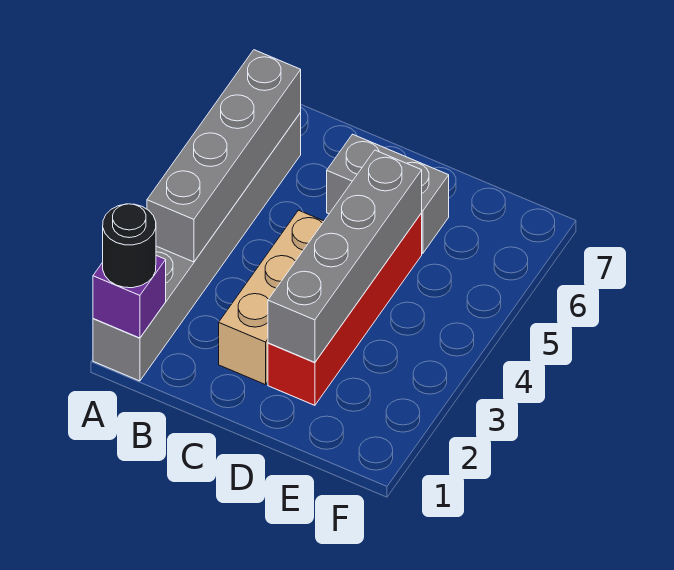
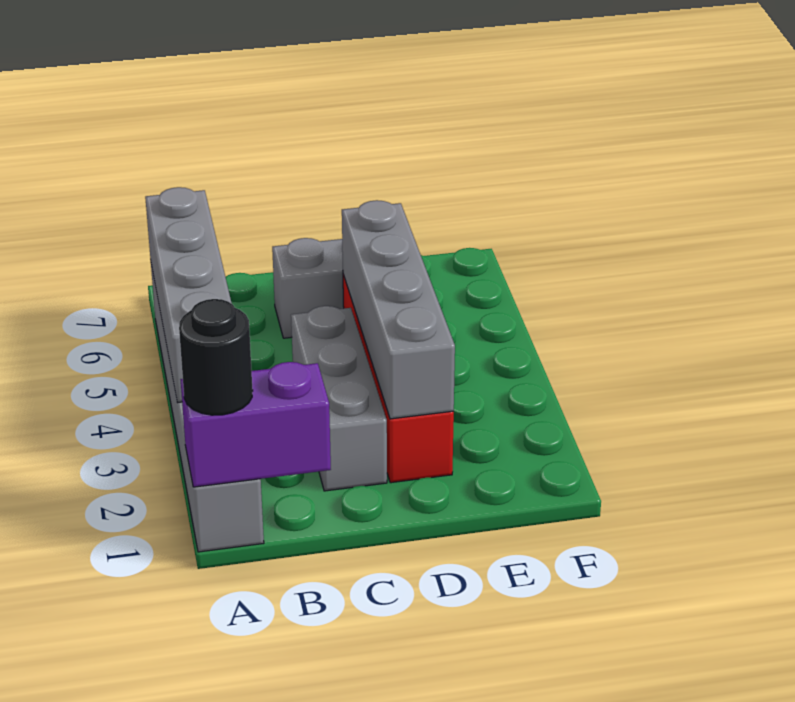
purple 1x1 brick [93,256,166,338] -> purple 1x2 brick [180,362,331,487]
tan 1x3 brick [219,210,324,385] -> grey 1x3 brick [291,306,387,491]

